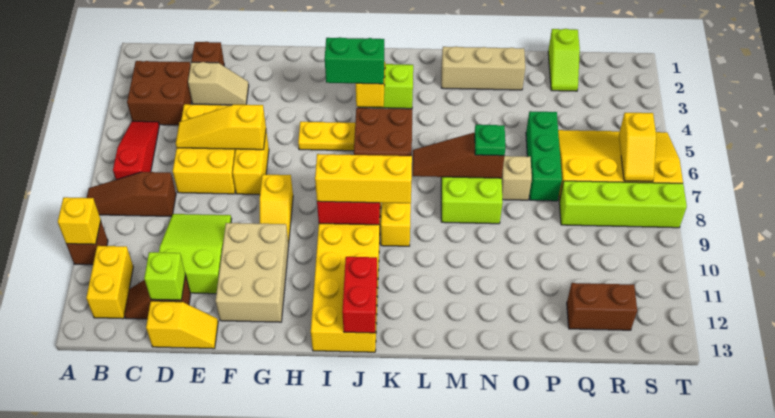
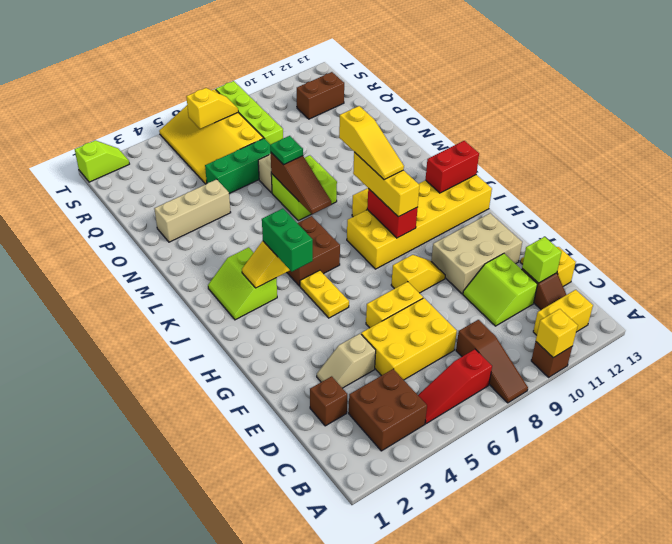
tan 1x2 slope [188,62,249,105] -> tan 1x2 slope turned to [317,334,376,388]
yellow 1x3 slope [176,105,266,150] -> yellow 1x3 slope moved to [339,106,404,180]
lime 2x3 slope [159,214,231,294] -> lime 2x2 slope [463,254,537,326]
tan 1x3 brick [441,47,525,90] -> tan 1x3 brick turned to [154,179,231,242]
lime 1x2 slope [548,29,580,91] -> lime 1x2 slope moved to [75,141,129,182]
brown 1x2 brick [567,283,637,330] -> brown 1x2 brick turned to [297,72,344,119]

